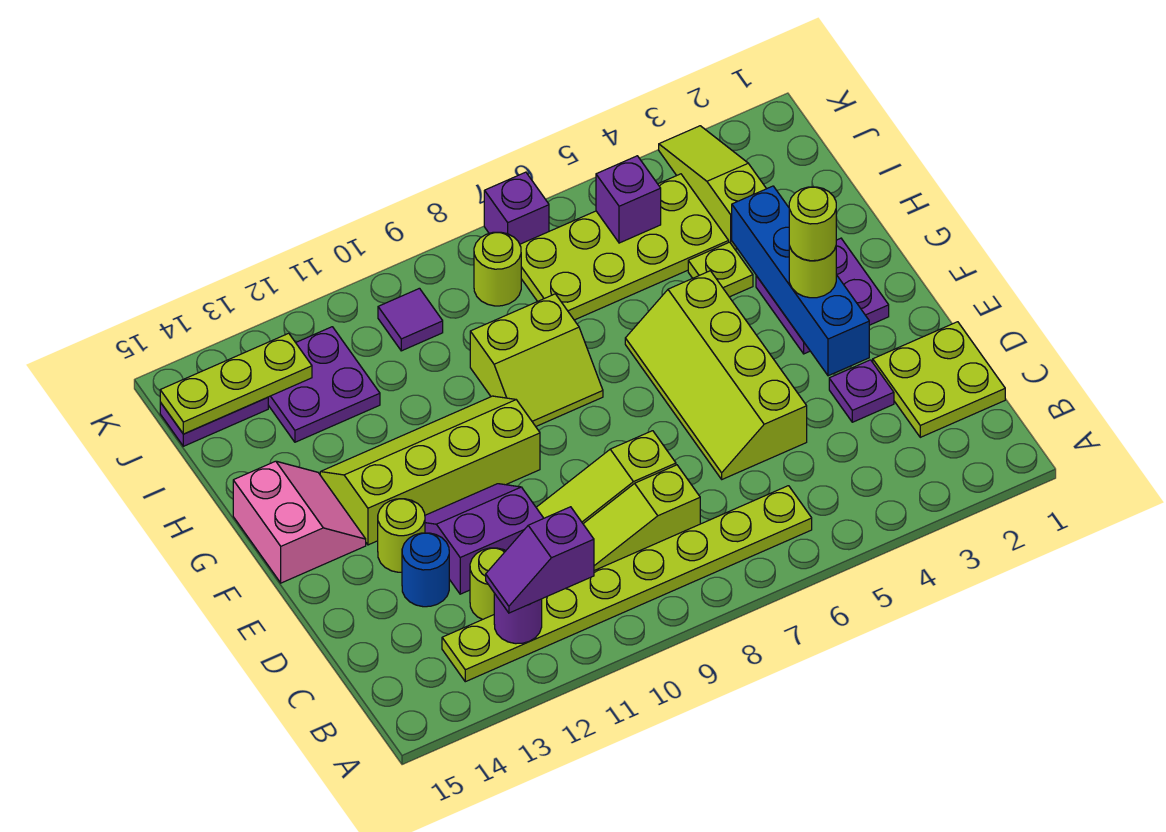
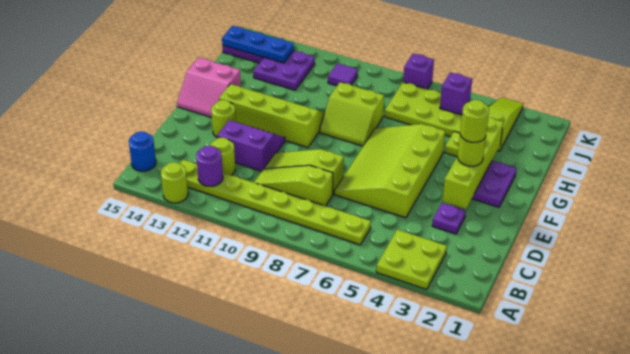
purple 1x2 slope [486,507,594,613] -> none
lime 2x2 plate [873,322,1005,437] -> lime 2x2 plate moved to [376,230,447,289]
lime 2x4 slope [625,271,807,479] -> lime 3x4 slope [334,124,445,218]
blue 1x1 round brick [402,533,449,607] -> blue 1x1 round brick moved to [129,131,156,171]
blue 1x4 brick [732,186,869,376] -> lime 1x4 brick [442,117,503,209]
pink 2x2 slope [233,461,366,583] -> pink 2x2 slope turned to [177,58,241,117]
lime 1x1 round brick [474,232,521,306] -> lime 1x1 round brick moved to [161,162,188,203]
lime 1x3 plate [160,333,312,434] -> blue 1x3 plate [222,26,294,63]

